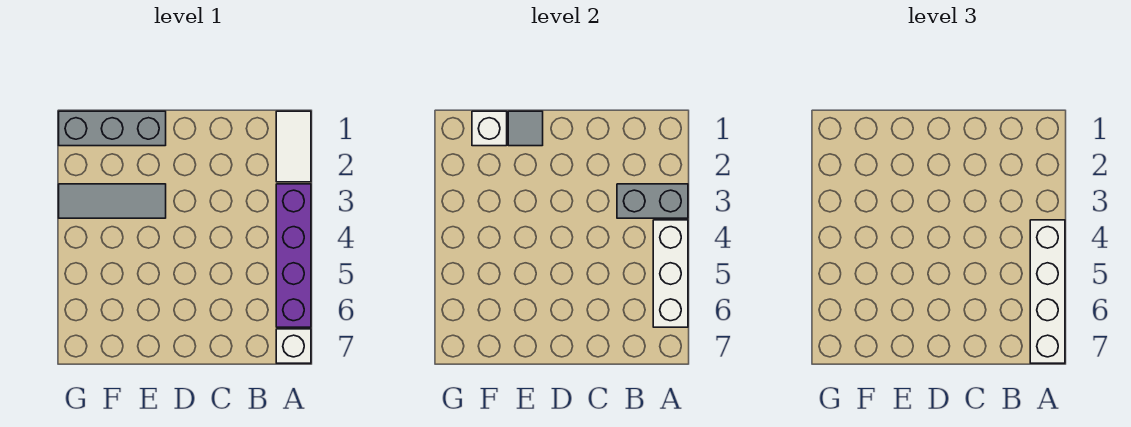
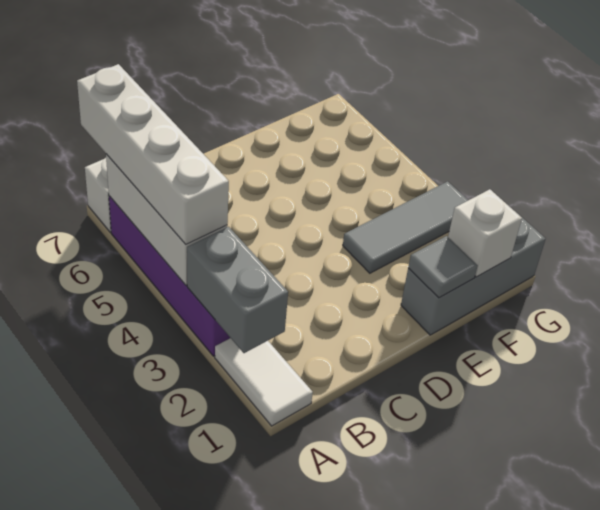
grey 1x2 brick [617,184,688,218] -> grey 1x2 brick turned to [187,227,288,353]

